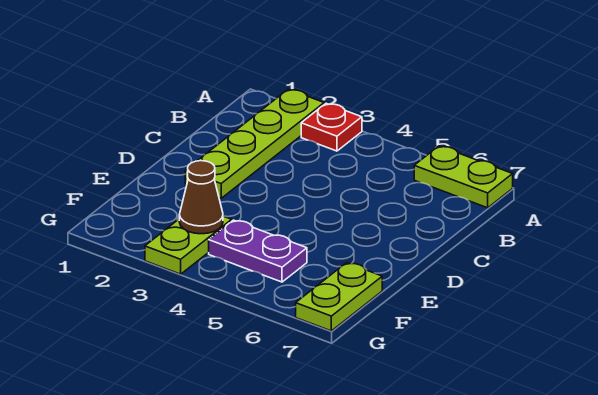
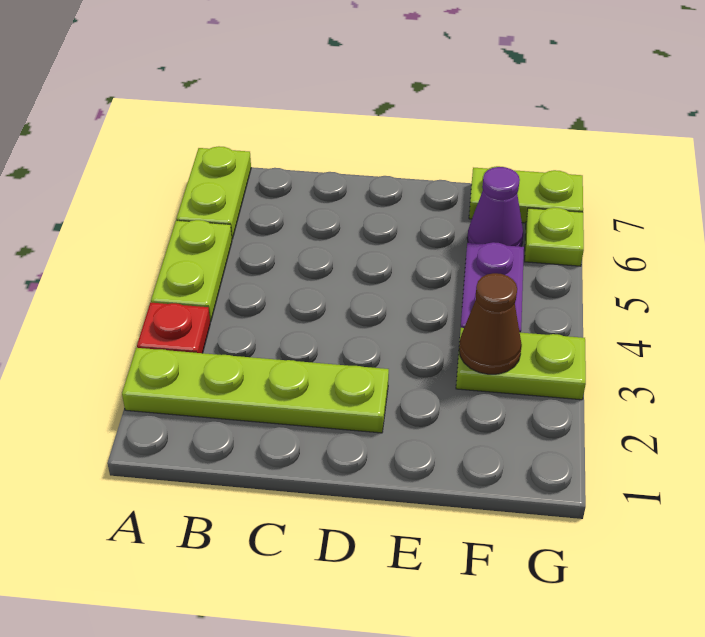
none -> lime 1x2 plate [151,220,232,322]
none -> purple 1x1 cone [467,167,523,247]
none -> lime 1x1 plate [525,208,584,266]

